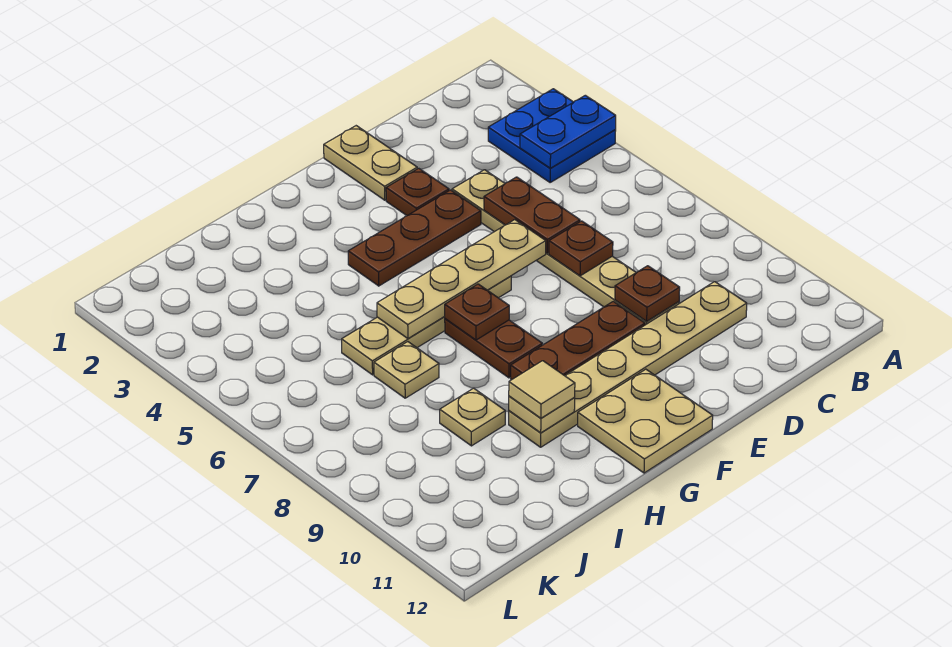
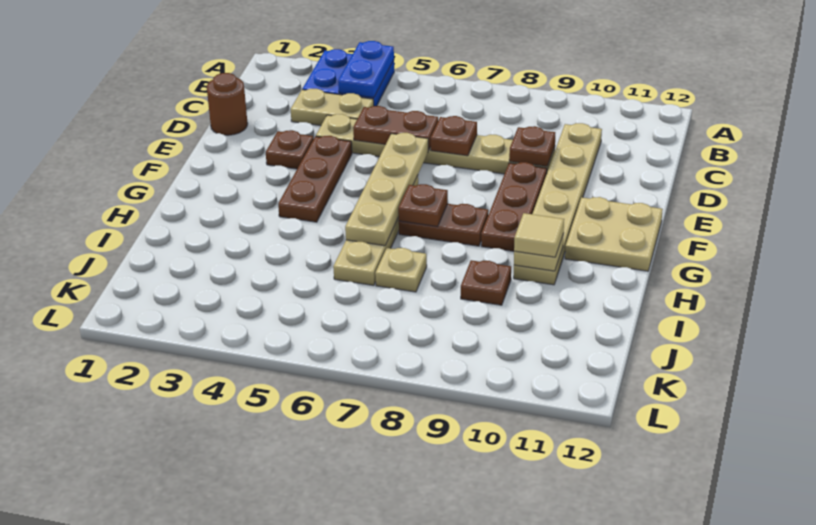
none -> brown 1x1 round brick [207,73,248,135]
tan 1x2 plate [324,126,417,200] -> tan 1x2 plate moved to [291,89,374,126]
tan 1x1 plate [440,388,505,446] -> brown 1x1 plate [461,260,511,305]

